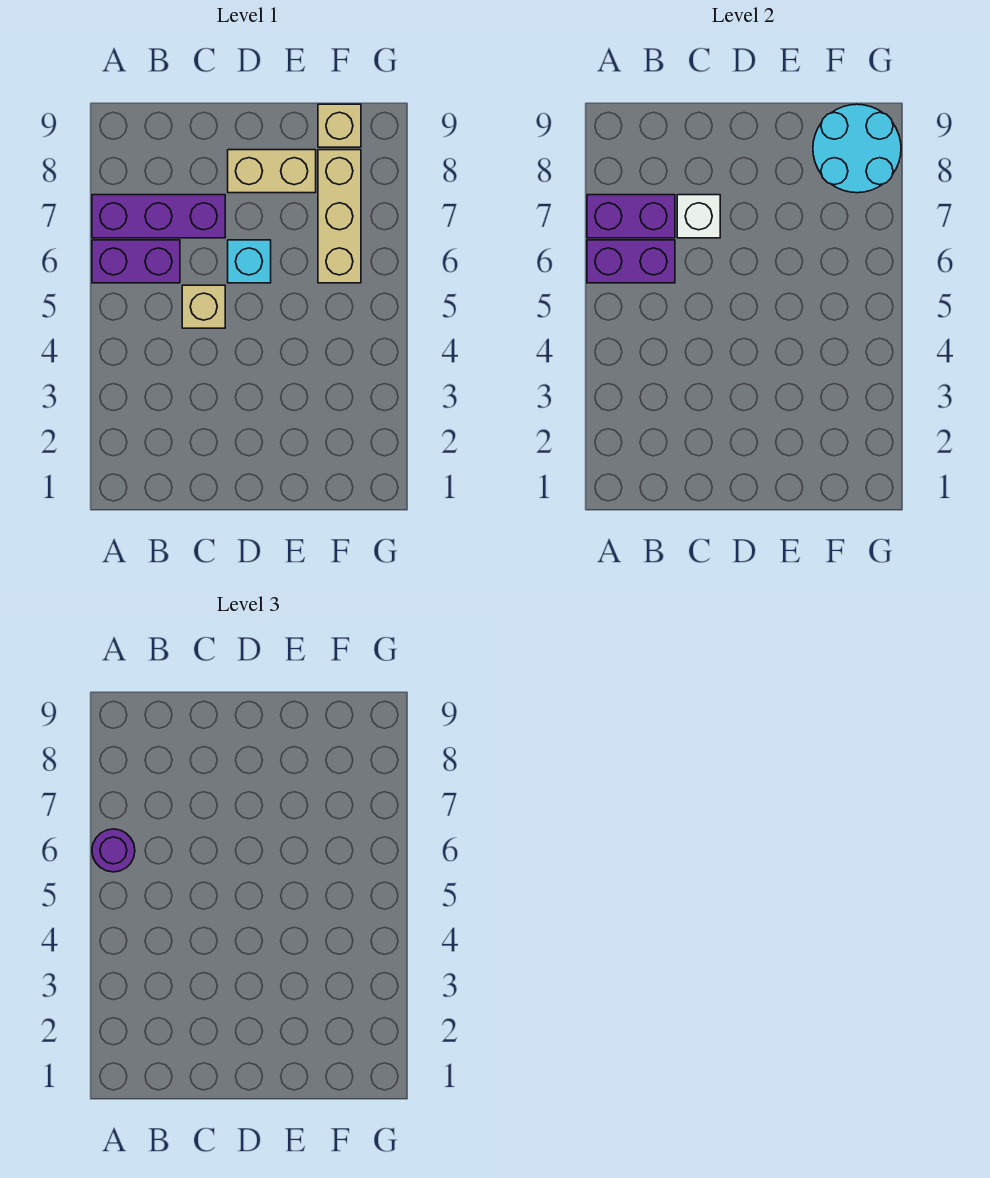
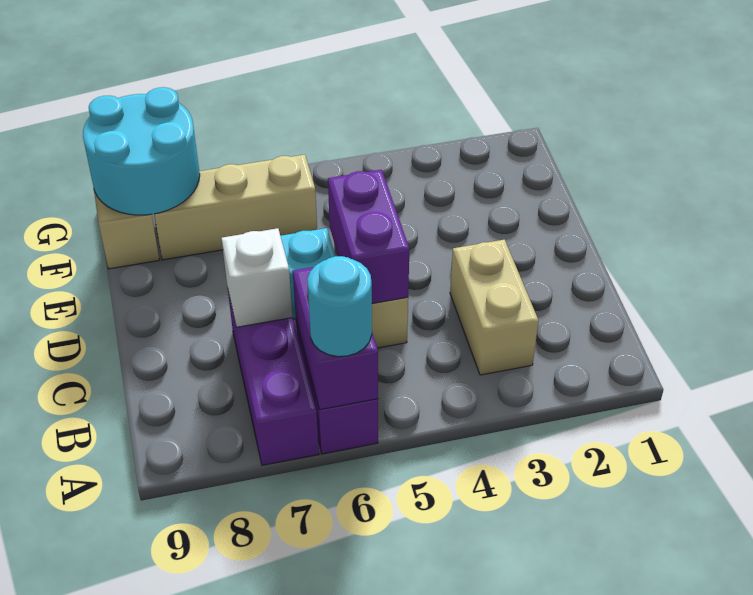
purple 1x1 round brick [92,829,135,872] -> cyan 1x1 round brick [307,256,372,357]
purple 1x2 brick [587,195,675,238] -> purple 1x2 brick moved to [328,170,409,303]
tan 1x2 brick [228,150,316,193] -> tan 1x2 brick moved to [450,240,539,375]

